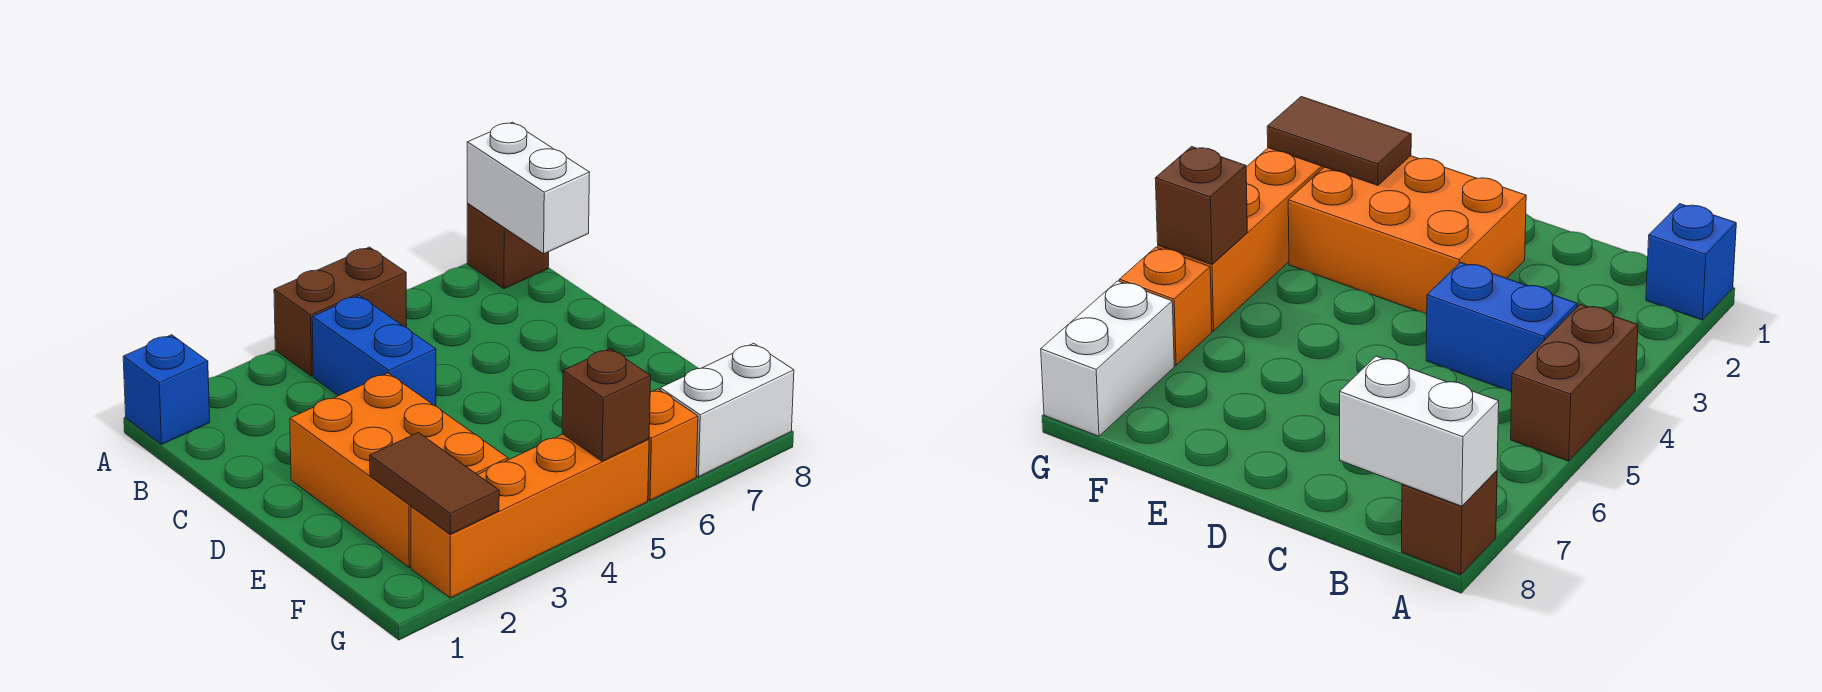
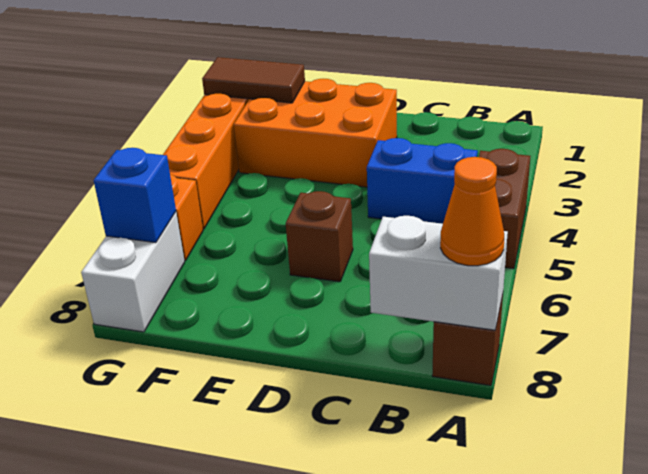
blue 1x1 brick [123,335,210,444] -> blue 1x1 brick moved to [94,148,176,243]
none -> orange 1x1 cone [440,157,504,266]
brown 1x1 brick [562,348,651,461] -> brown 1x1 brick moved to [286,191,353,282]

